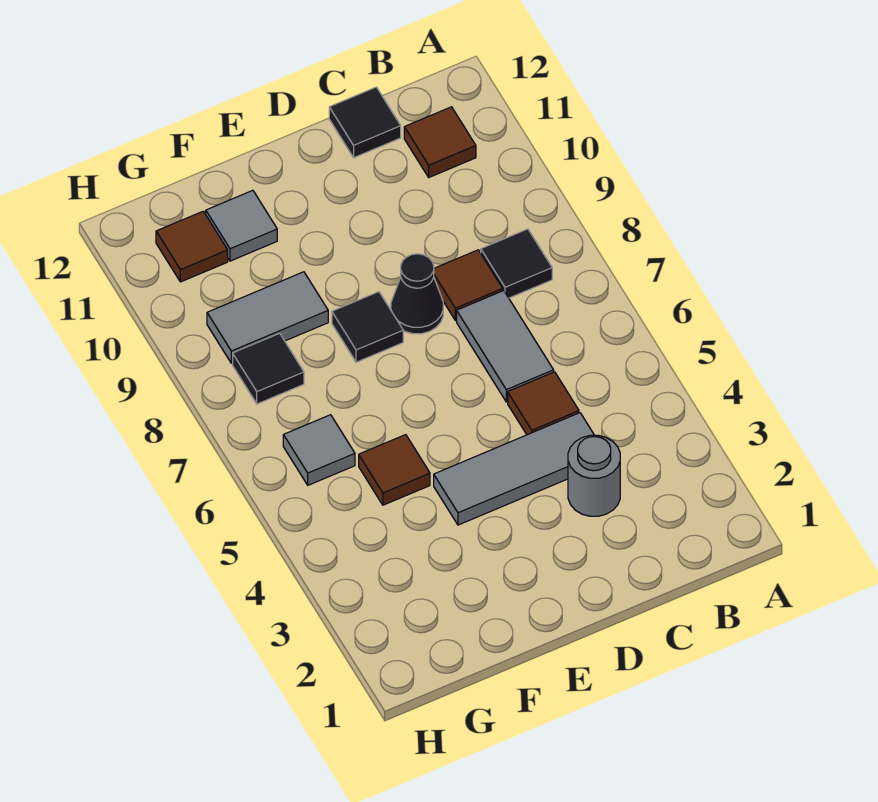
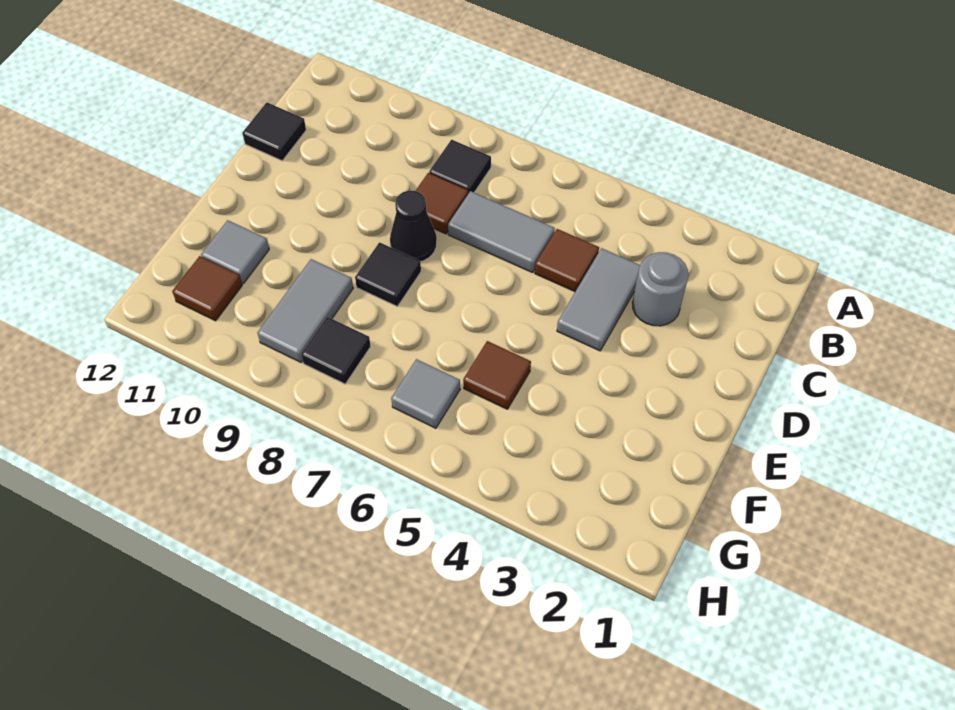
brown 1x1 tile [404,107,476,177] -> none
grey 1x3 tile [434,413,594,525] -> grey 1x2 tile [557,248,640,351]

